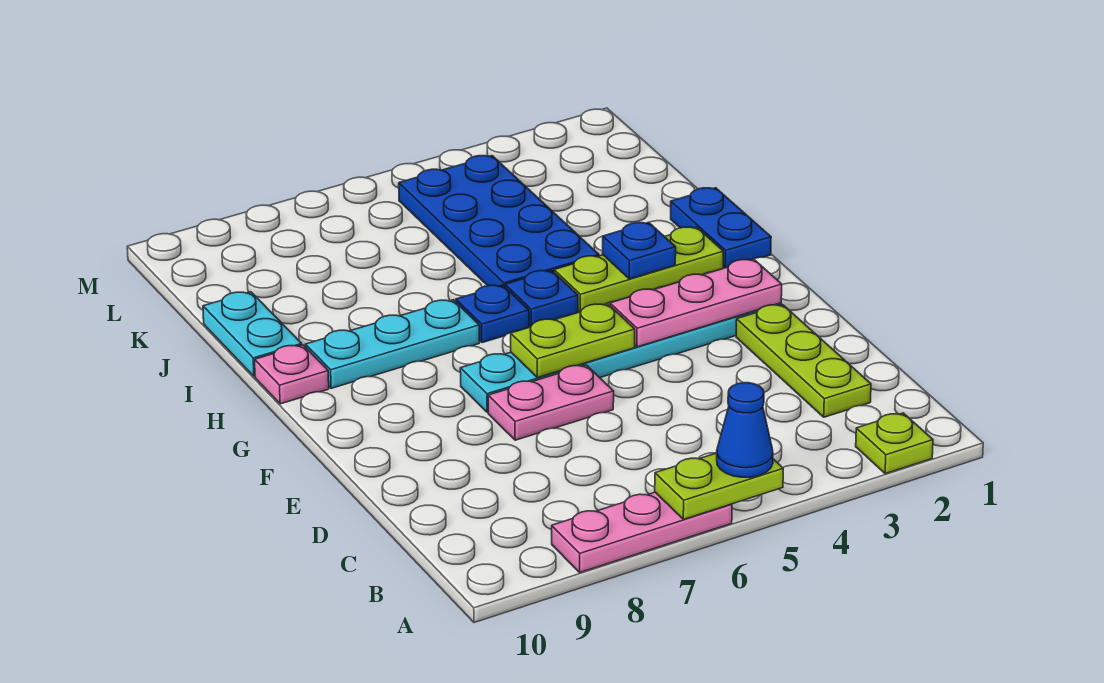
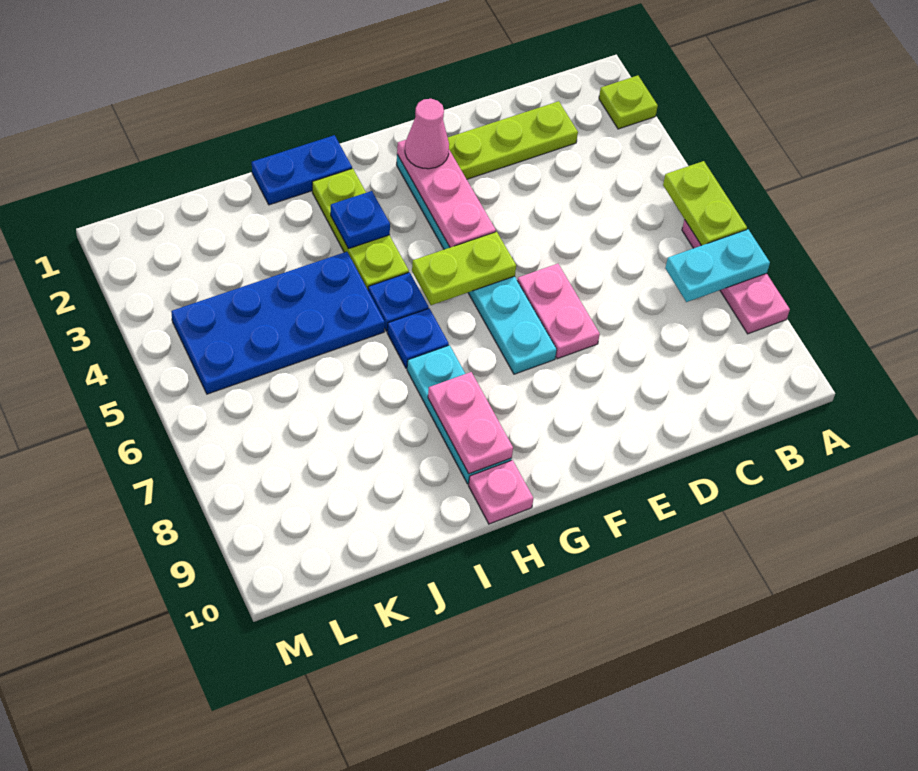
blue 1x1 cone [717,383,773,477] -> none
none -> pink 1x1 cone [405,99,449,169]
lime 1x2 plate [511,304,635,378] -> lime 1x2 plate turned to [412,232,516,305]
none -> pink 1x2 plate [428,372,513,474]
cyan 1x2 plate [203,292,302,376] -> cyan 1x2 plate moved to [665,229,770,302]

